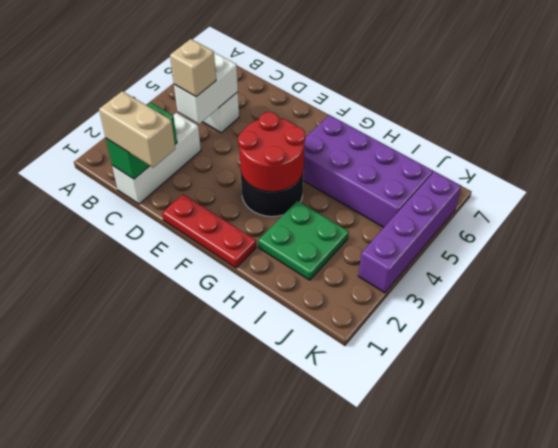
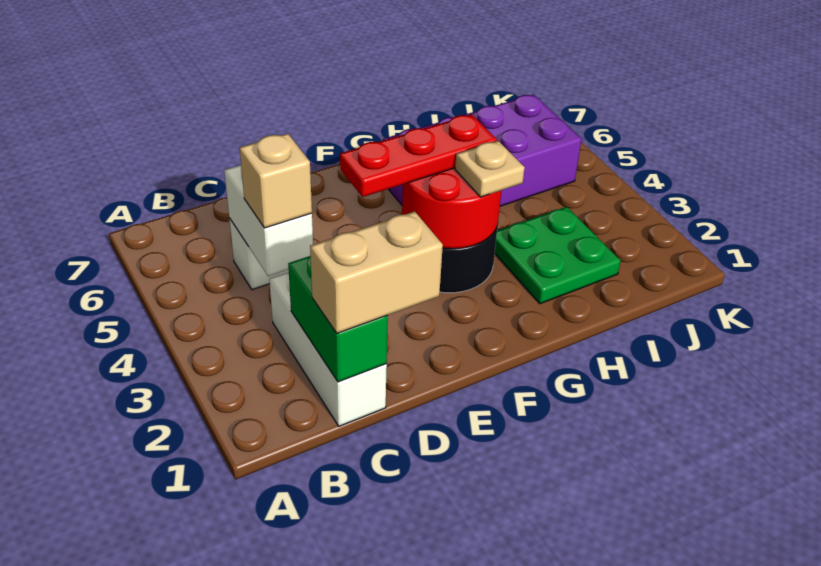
red 1x3 plate [162,194,256,268] -> red 1x3 plate moved to [340,114,497,197]
none -> tan 1x1 plate [455,141,525,197]
purple 1x4 brick [358,171,461,293] -> none

